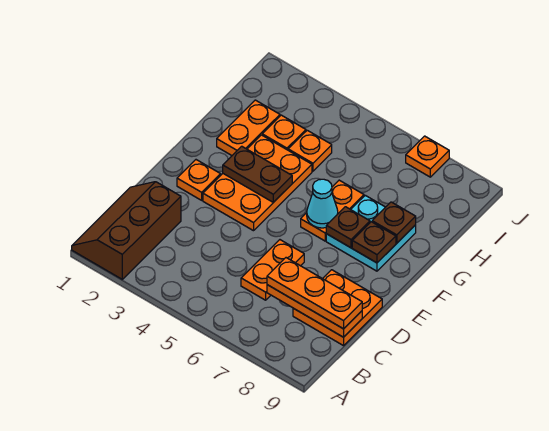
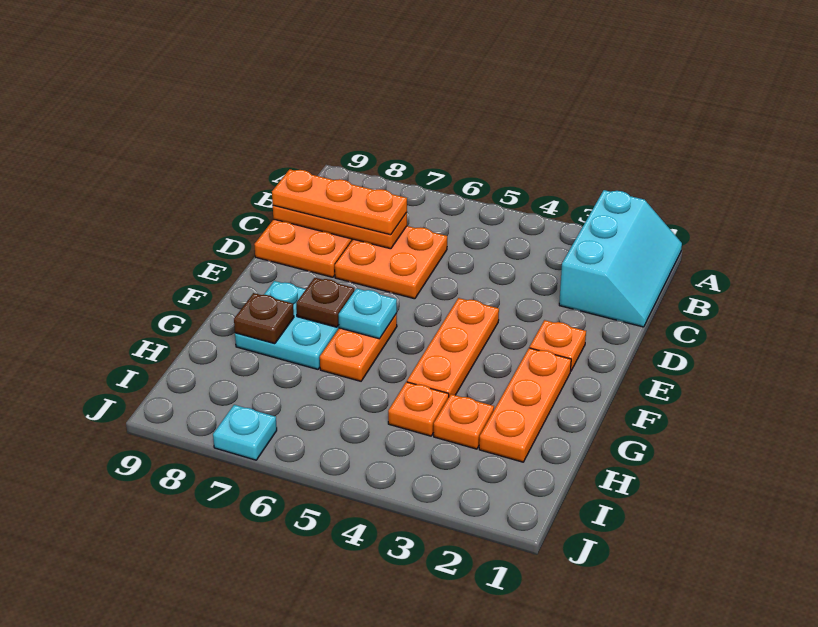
brown 2x3 slope [72,182,181,279] -> cyan 2x3 slope [559,190,682,327]
orange 1x2 plate [241,240,304,300] -> orange 2x2 plate [335,226,447,299]
orange 2x3 plate [203,135,312,231] -> orange 1x3 plate [407,298,499,396]
brown 1x2 plate [223,146,292,202] -> none
cyan 1x1 cone [307,179,338,228] -> cyan 1x1 plate [339,288,397,339]
brown 1x1 plate [352,222,396,263] -> none
orange 1x2 plate [217,100,280,155] -> orange 1x3 plate [479,348,571,462]
orange 1x1 plate [406,136,449,177] -> cyan 1x1 plate [213,405,277,460]

